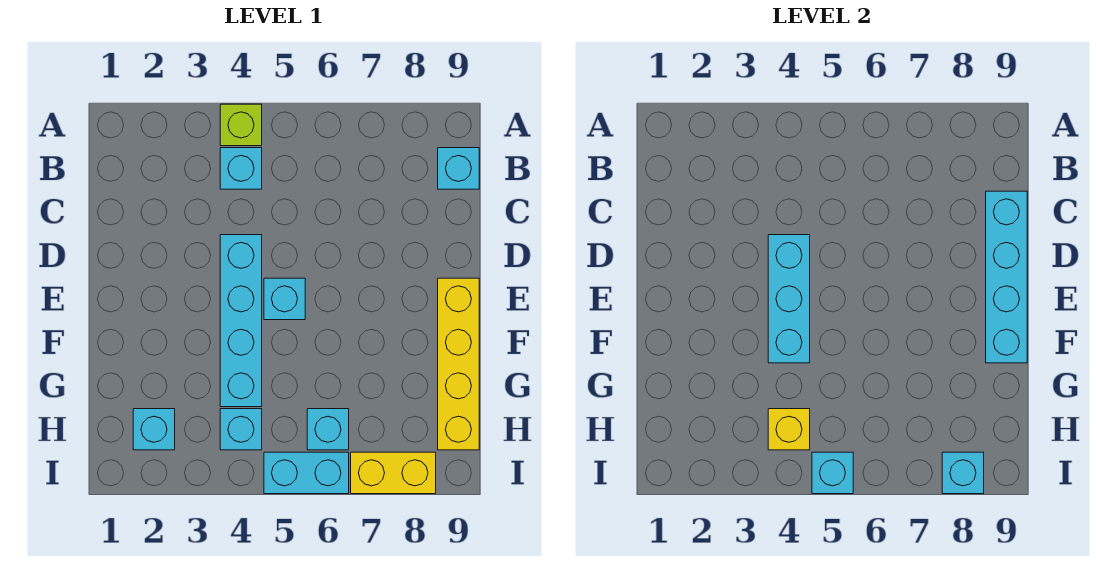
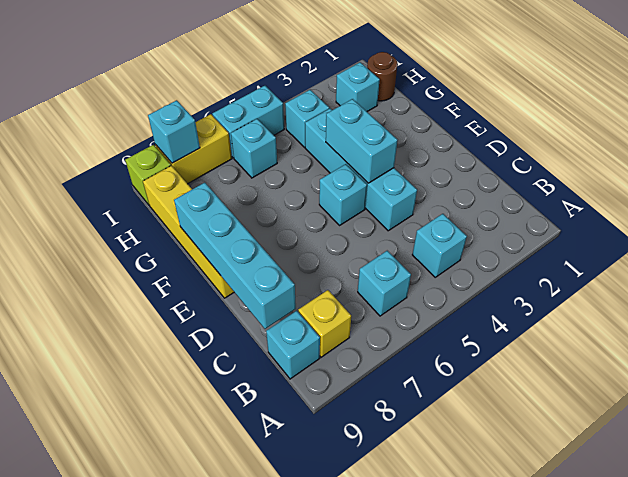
lime 1x1 brick [220,104,262,146] -> lime 1x1 brick moved to [125,145,171,205]
cyan 1x3 brick [768,235,810,363] -> cyan 1x2 brick [326,99,398,183]
none -> brown 1x1 round brick [367,52,398,101]
yellow 1x1 brick [768,409,810,450] -> yellow 1x1 brick moved to [298,290,351,357]
cyan 1x1 brick [812,452,853,494] -> cyan 1x1 brick moved to [358,251,411,316]

